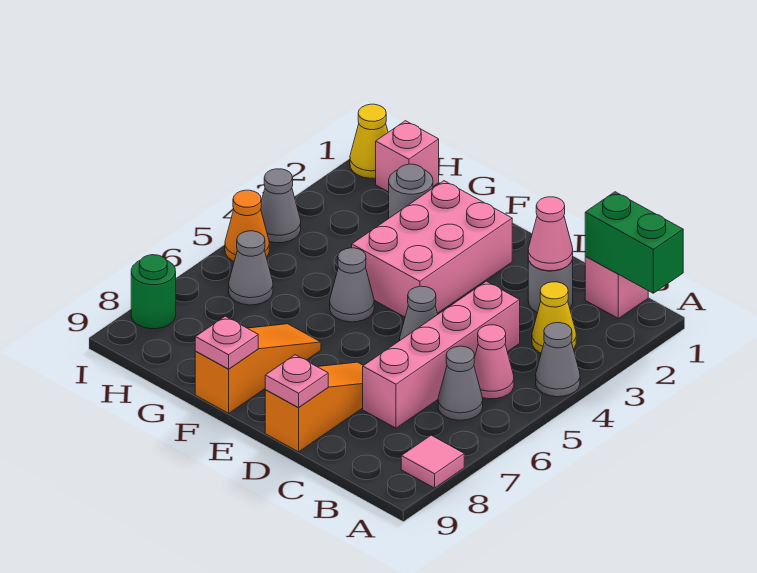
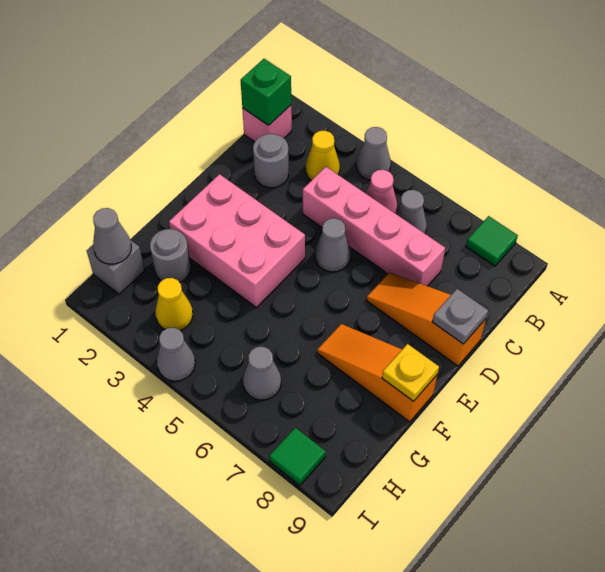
green 1x2 brick [585,192,683,293] -> green 1x1 brick [241,59,291,125]
pink 1x1 tile [401,435,464,488] -> green 1x1 tile [466,216,518,266]
pink 1x1 cone [528,197,573,271] -> none
pink 1x1 plate [265,355,328,408] -> grey 1x1 plate [432,289,488,344]
grey 1x1 cone [330,248,374,322] -> grey 1x1 cone moved to [93,208,131,264]
pink 1x1 plate [195,316,258,369] -> yellow 1x1 plate [382,344,439,401]
pink 1x1 brick [376,121,439,192] -> grey 1x1 brick [87,240,144,294]
yellow 1x1 cone [350,104,388,178] -> yellow 1x1 cone moved to [155,278,193,330]
orange 1x1 cone [225,190,269,261] -> none
green 1x1 round brick [131,255,176,329] -> green 1x1 tile [270,428,326,485]

